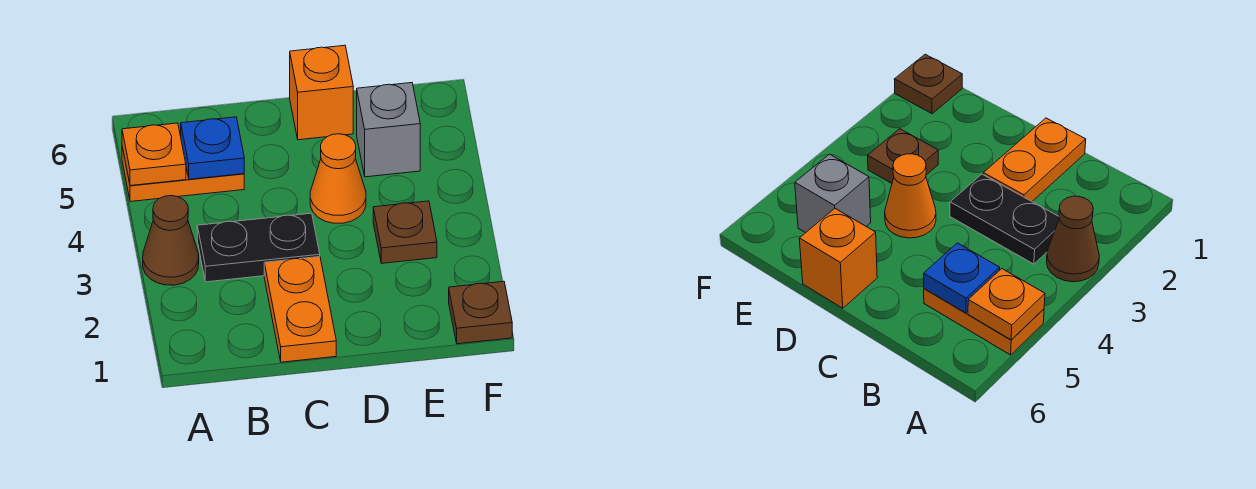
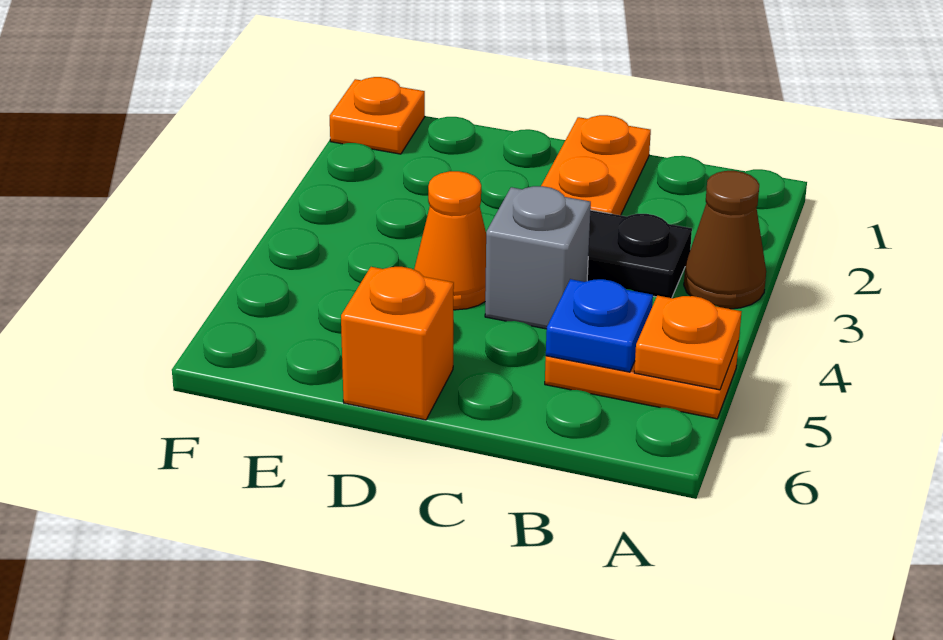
brown 1x1 plate [373,201,437,263] -> none
grey 1x1 brick [357,83,420,177] -> grey 1x1 brick moved to [485,186,591,329]
brown 1x1 plate [449,281,512,344] -> orange 1x1 plate [330,77,425,154]

